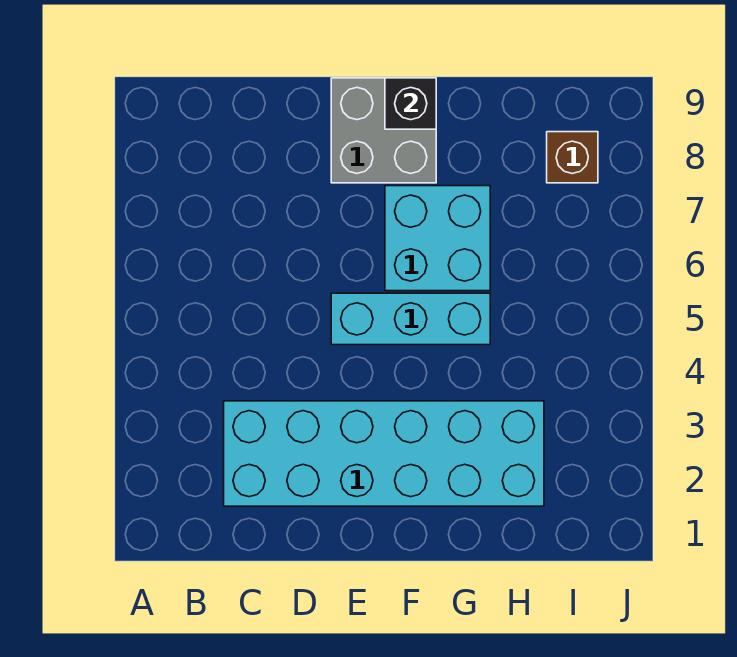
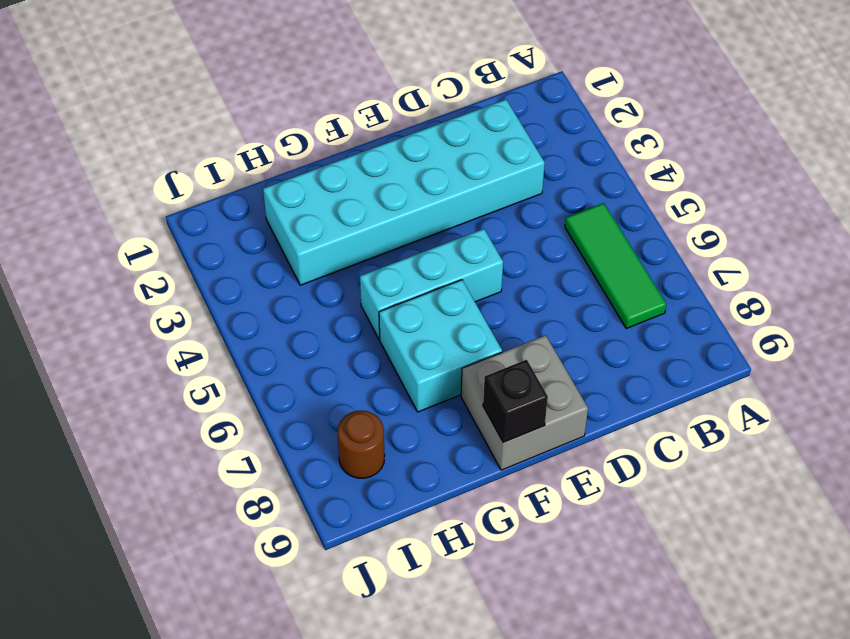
none -> green 1x3 tile [565,203,666,328]
brown 1x1 brick [547,132,598,183] -> brown 1x1 round brick [338,411,385,478]

